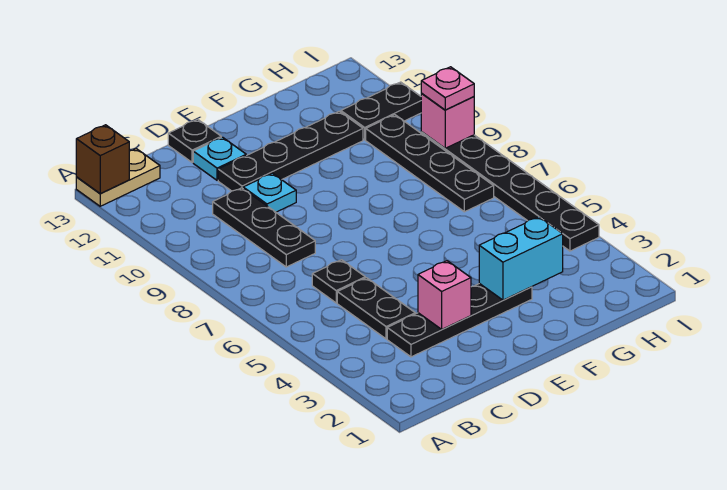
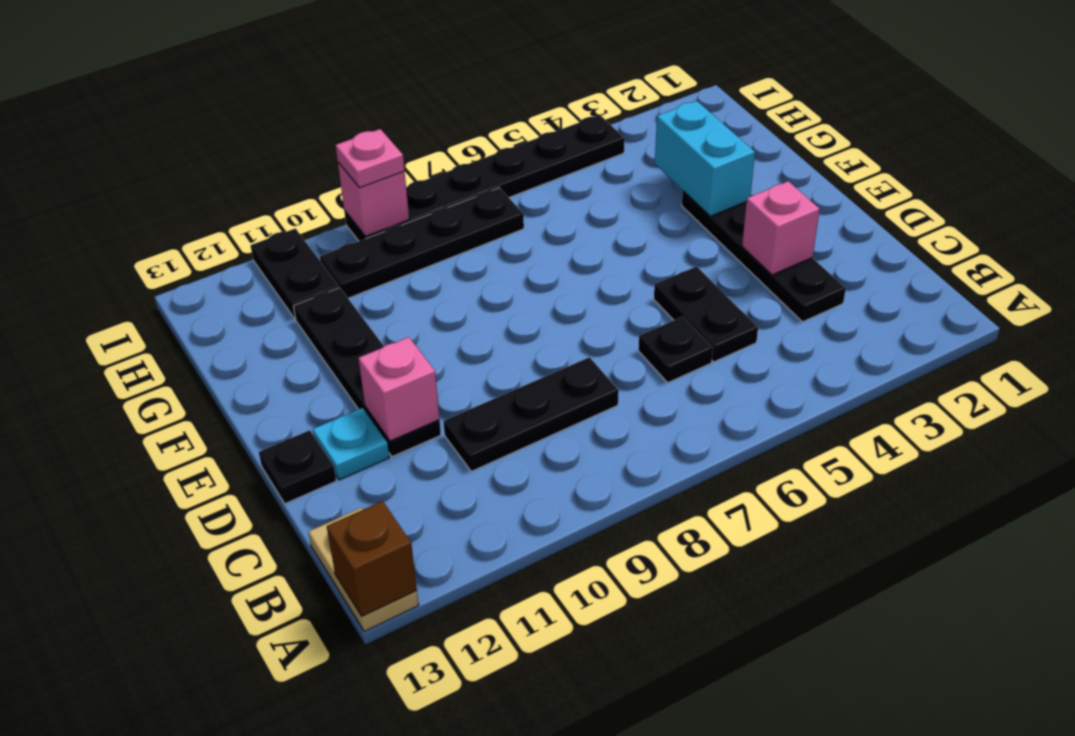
black 1x2 plate [337,278,415,339] -> black 1x2 plate turned to [654,266,758,362]
cyan 1x1 plate [243,173,296,212] -> none
none -> pink 1x1 brick [359,337,440,441]

